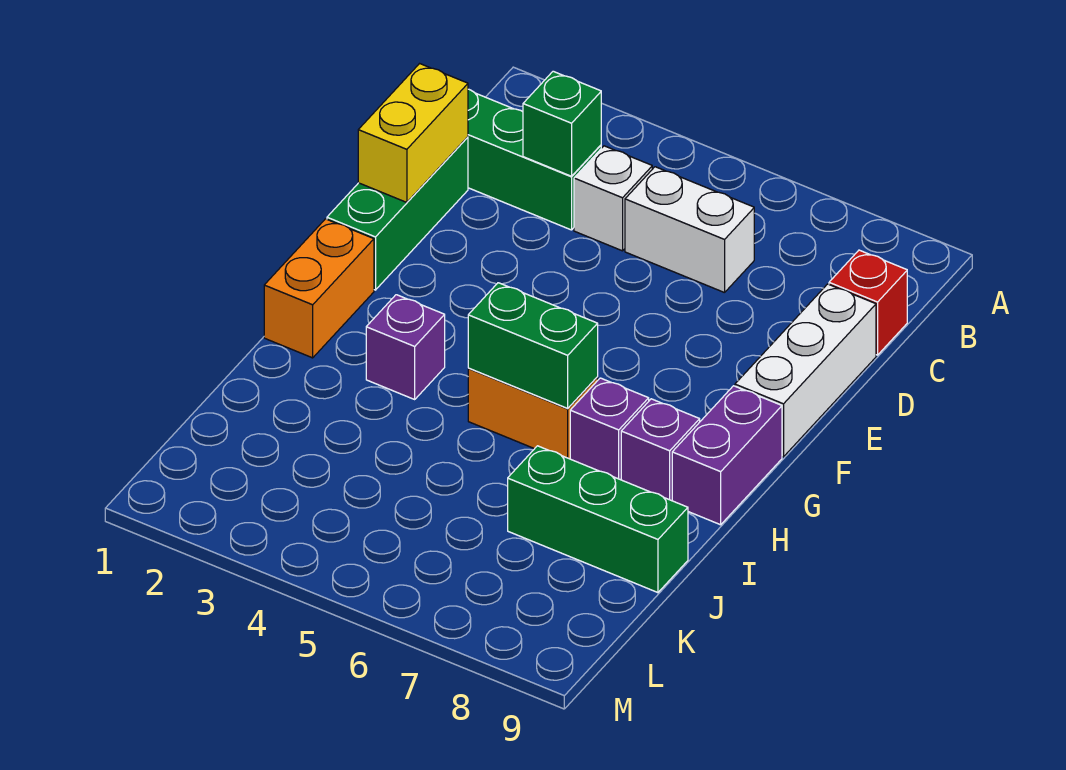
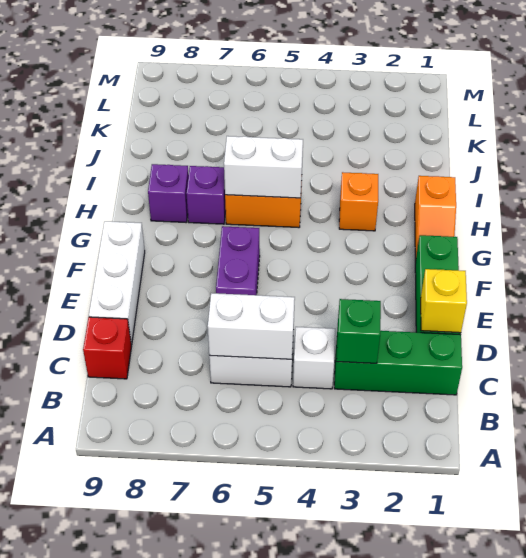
none -> white 1x2 brick [208,293,295,359]
yellow 1x2 brick [358,64,468,202] -> yellow 1x1 brick [421,269,467,333]
orange 1x2 brick [264,219,374,358] -> orange 1x2 slope [415,176,456,261]
purple 1x2 brick [672,386,782,525] -> purple 1x2 brick moved to [216,226,260,295]
purple 1x1 brick [366,295,445,399] -> orange 1x1 brick [339,172,378,231]
green 1x2 brick [468,283,598,408] -> white 1x2 brick [224,136,303,198]
green 1x3 brick [508,446,688,593] -> none

